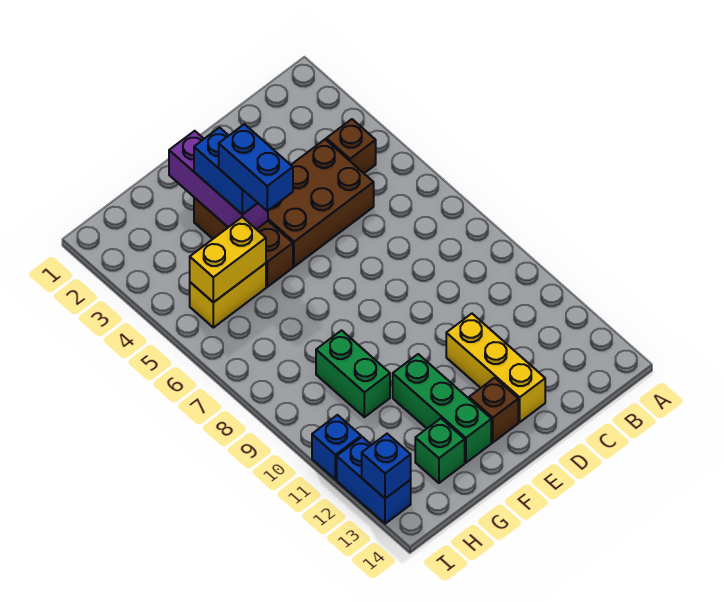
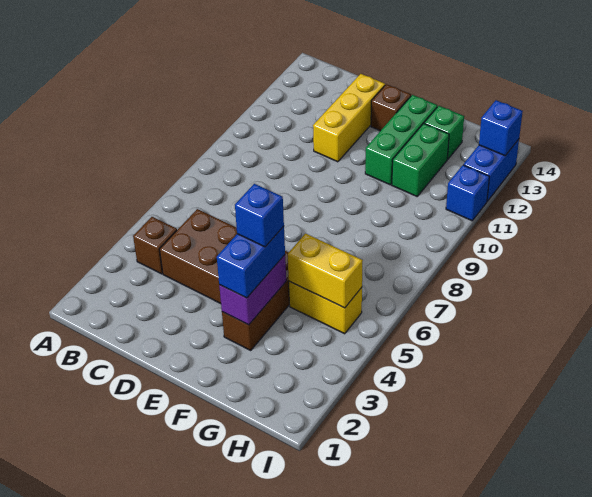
purple 1x3 brick [169,131,268,229] -> purple 1x2 brick [219,255,286,325]
blue 1x2 brick [219,124,293,211] -> blue 1x1 brick [235,184,284,247]
green 1x2 brick [316,330,390,417] -> green 1x2 brick moved to [392,123,449,196]

